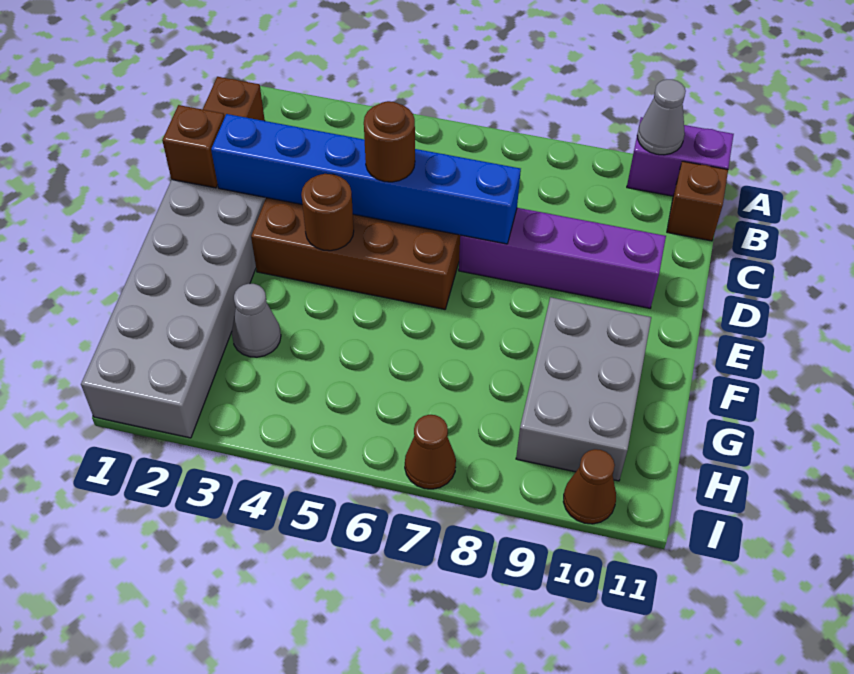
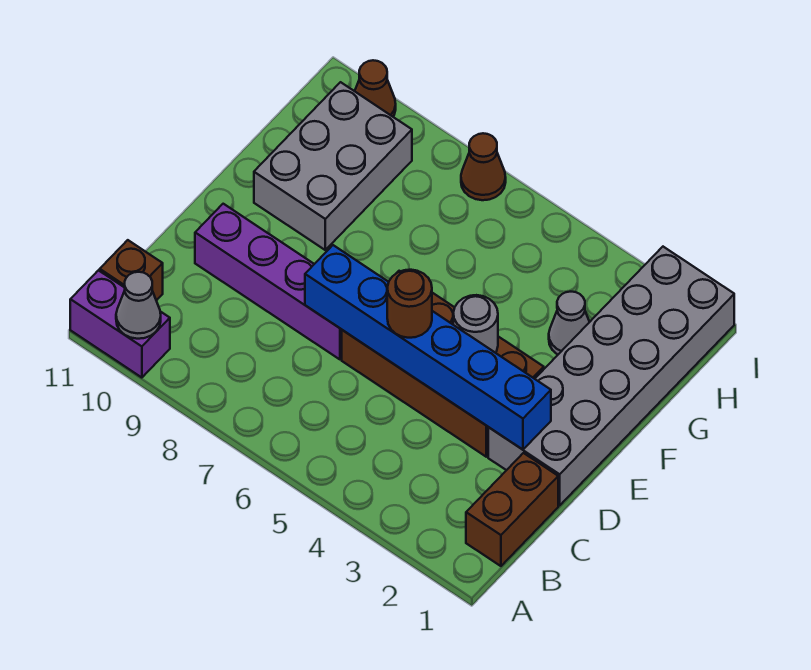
brown 1x1 brick [162,105,225,188] -> none
brown 1x1 round brick [301,174,354,251] -> grey 1x1 round brick [453,295,498,353]

